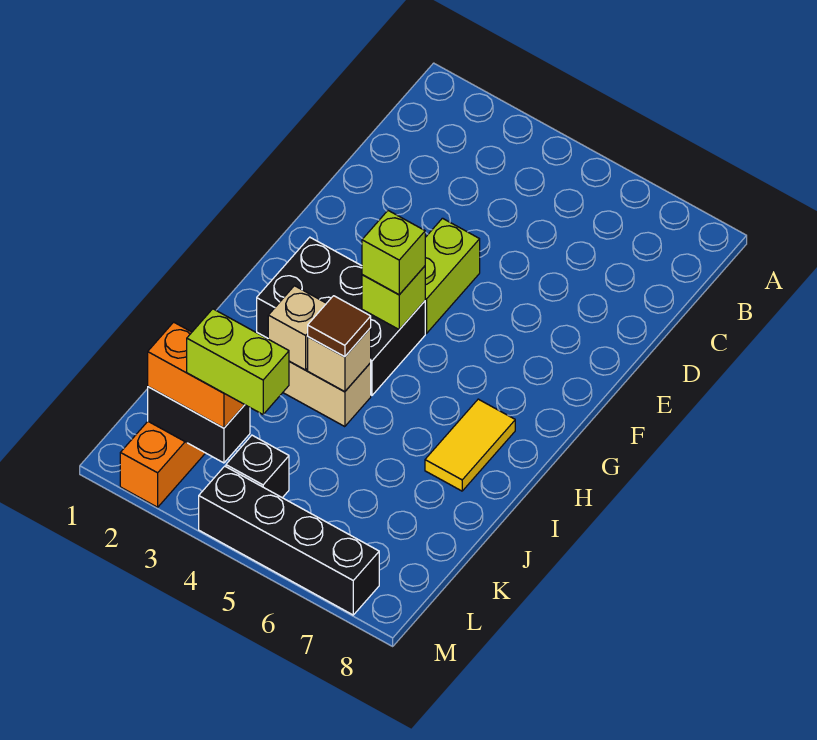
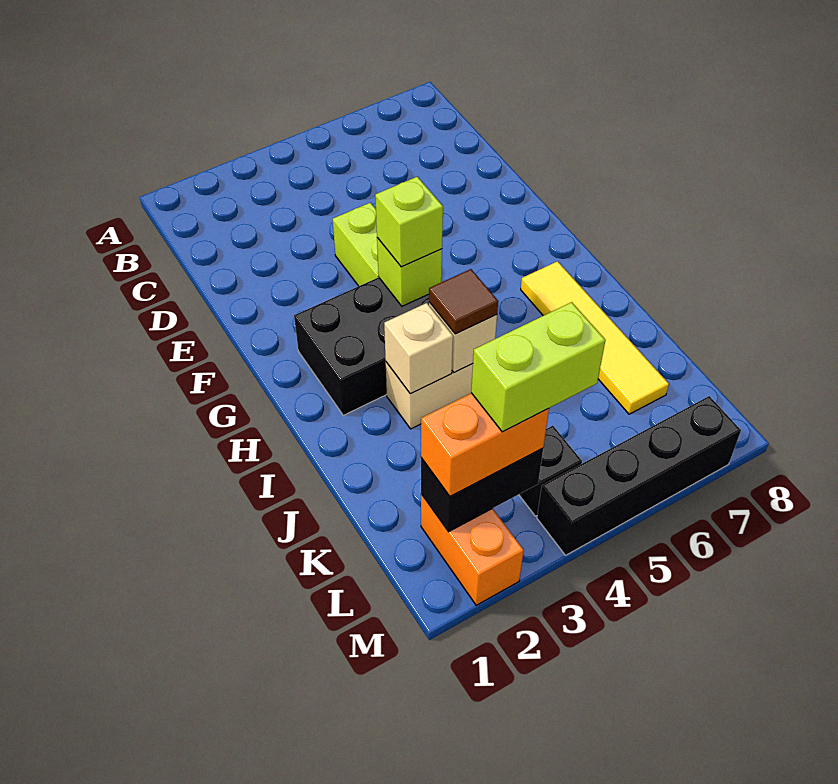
yellow 1x2 tile [425,399,515,491] -> yellow 1x4 tile [521,261,669,414]

